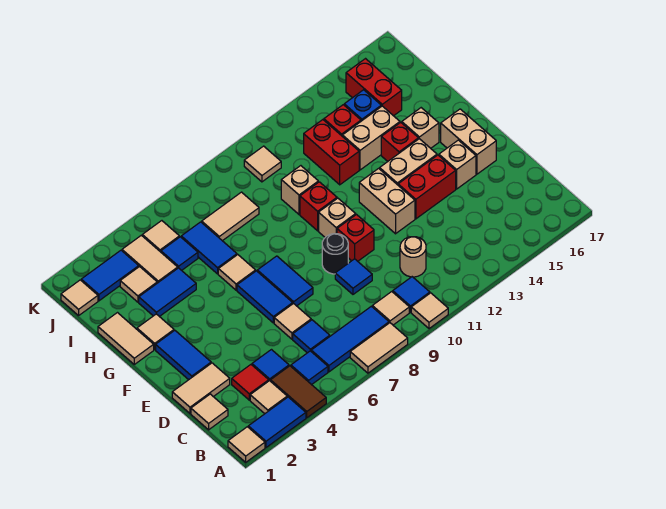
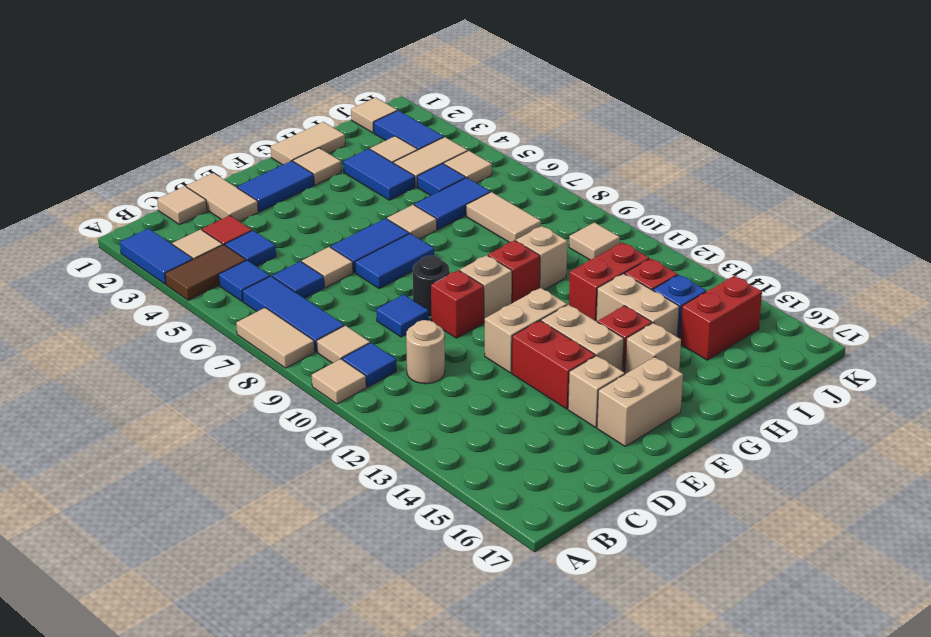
tan 1x1 tile [228,427,265,462] -> none

